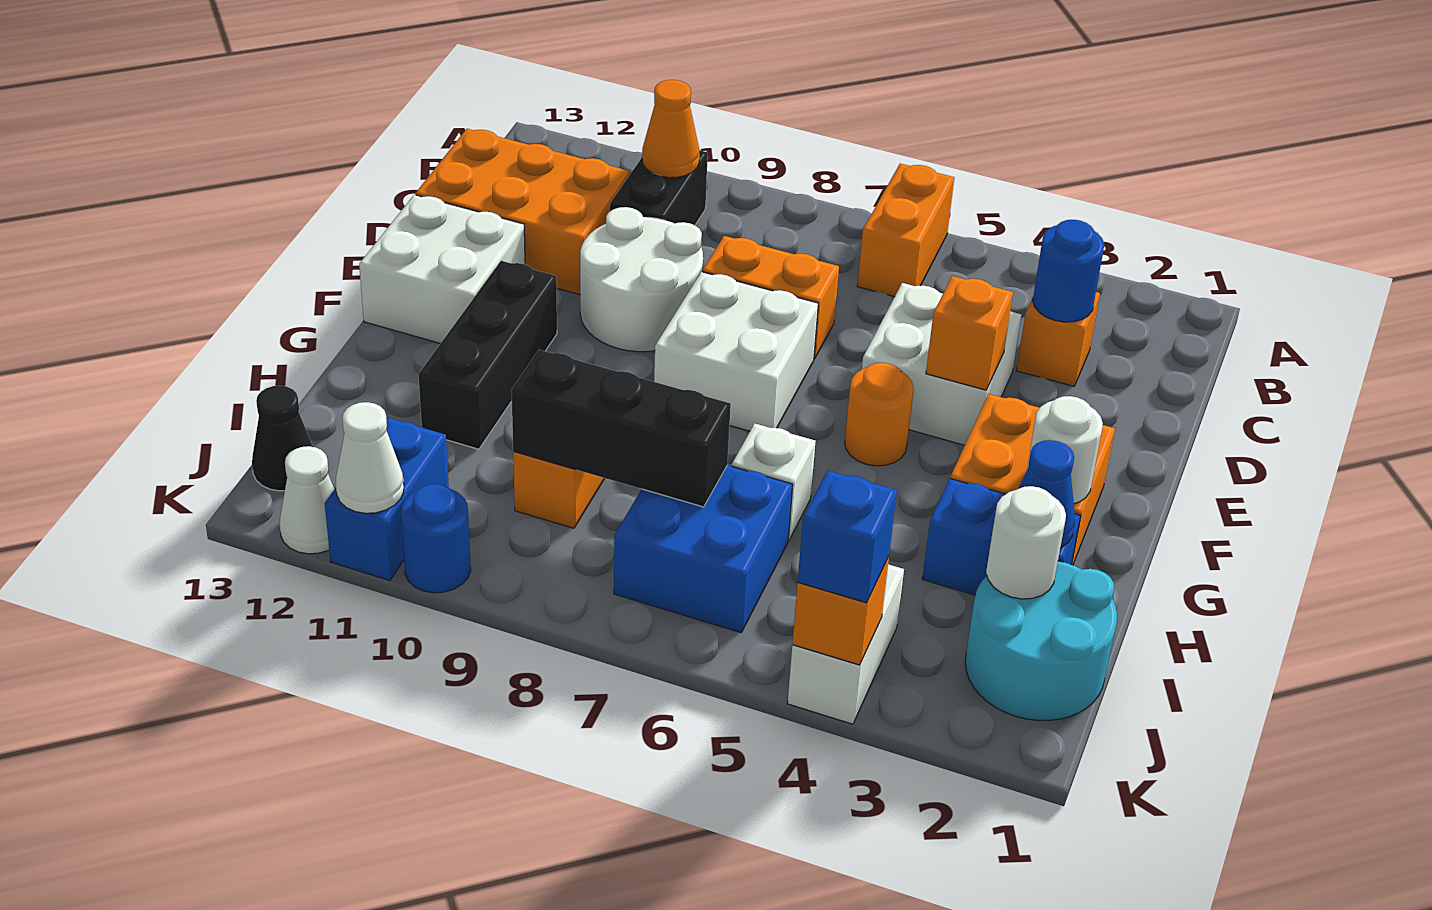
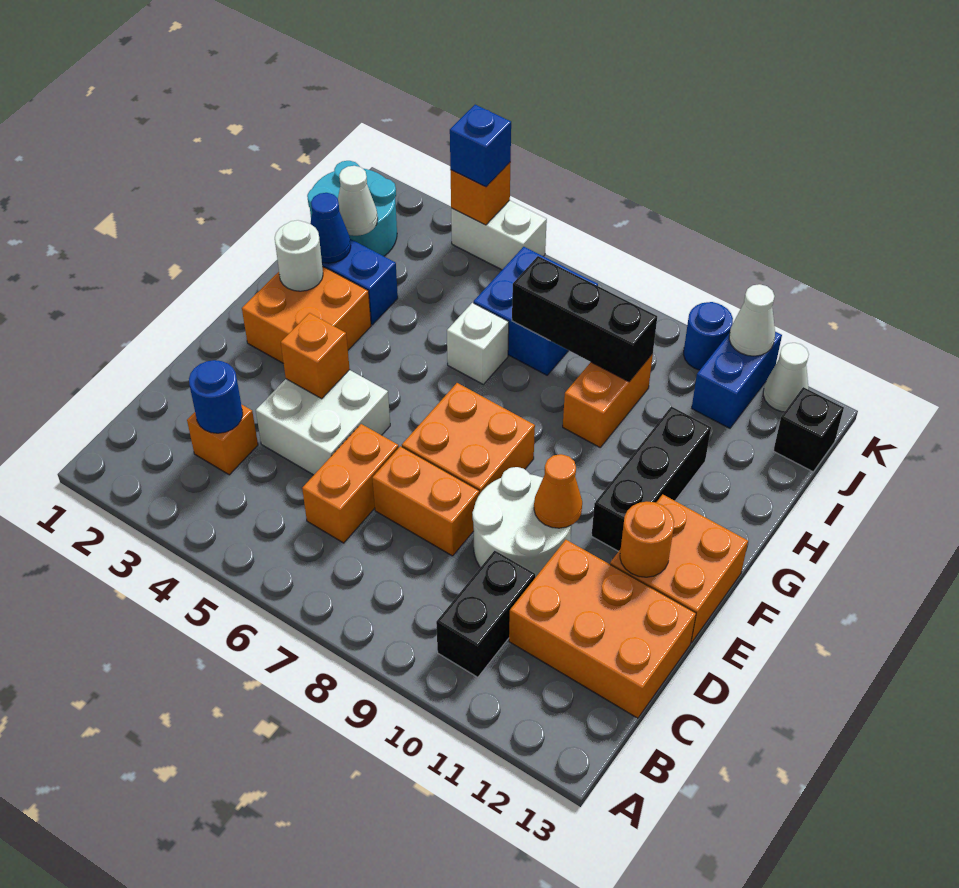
orange 1x2 brick [857,164,954,297] -> orange 1x2 brick moved to [302,424,399,543]
orange 1x1 cone [642,80,700,178] -> orange 1x1 cone moved to [534,454,582,528]
white 2x2 brick [654,272,818,431] -> orange 2x2 brick [402,383,535,495]
white 2x2 brick [359,195,525,344] -> orange 2x2 brick [610,494,748,643]
orange 1x1 round brick [845,363,914,466] -> orange 1x1 round brick moved to [620,502,674,577]
white 1x1 round brick [986,486,1066,599] -> white 1x1 cone [338,166,378,236]
white 1x2 brick [787,564,904,724] -> white 1x2 brick turned to [451,200,547,270]
black 1x1 cone [252,386,313,491] -> black 1x1 brick [773,387,844,472]

